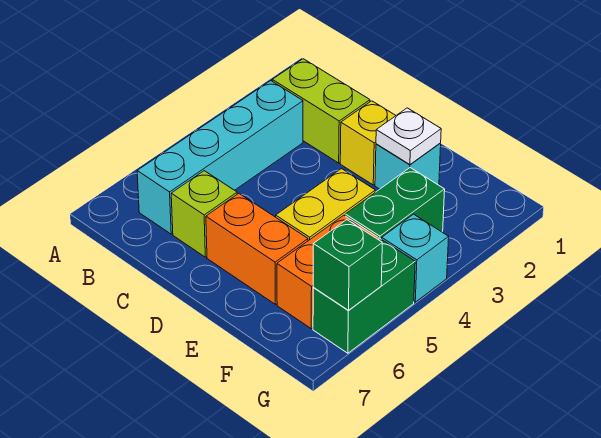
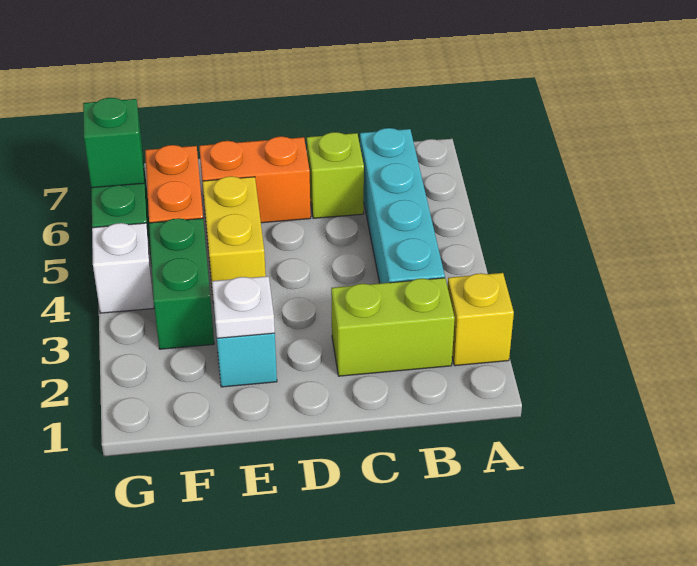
yellow 1x1 brick [340,101,396,185] -> yellow 1x1 brick moved to [448,273,514,366]
cyan 1x1 brick [382,214,449,302] -> white 1x1 brick [92,223,154,313]

